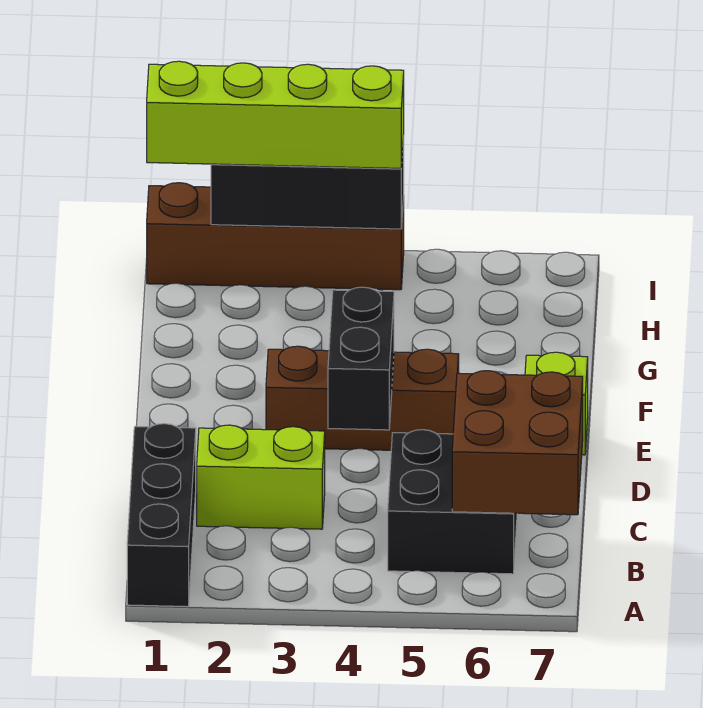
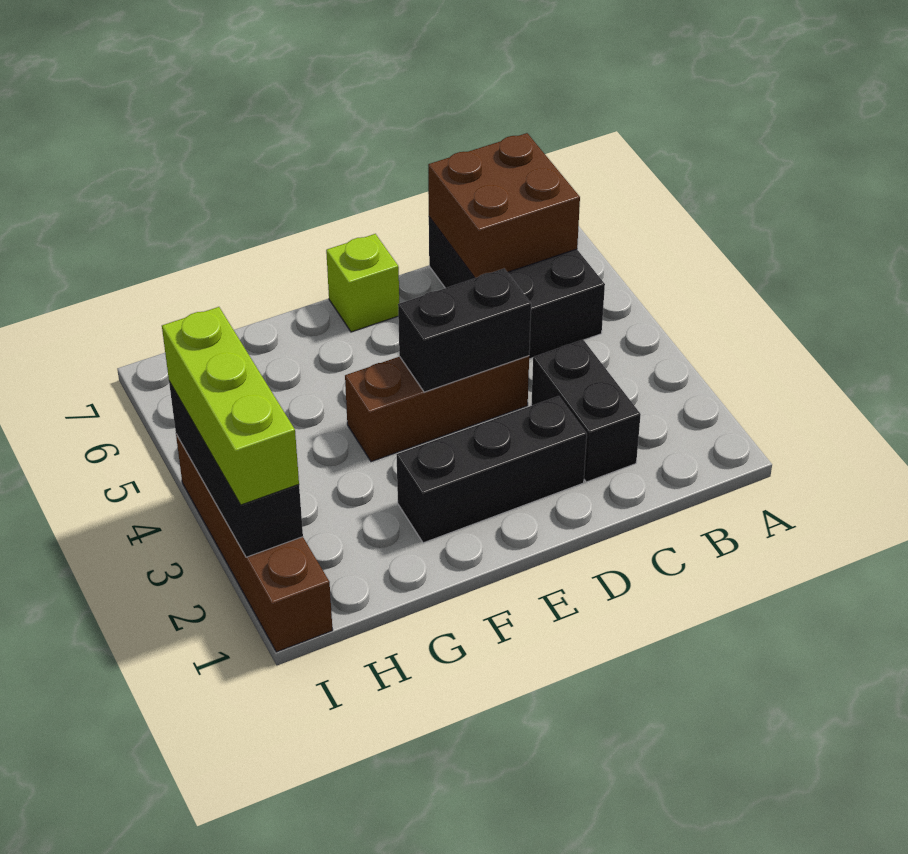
black 1x3 brick [127,424,196,607] -> black 1x3 brick moved to [397,396,587,543]
black 2x2 brick [388,430,517,574] -> black 2x3 brick [429,217,605,359]
lime 1x2 brick [197,425,325,529] -> black 1x2 brick [531,340,641,482]
brown 1x3 brick [266,346,459,450] -> brown 1x3 brick turned to [345,356,529,462]
lime 1x4 brick [147,61,404,168] -> lime 1x3 brick [162,307,299,505]

